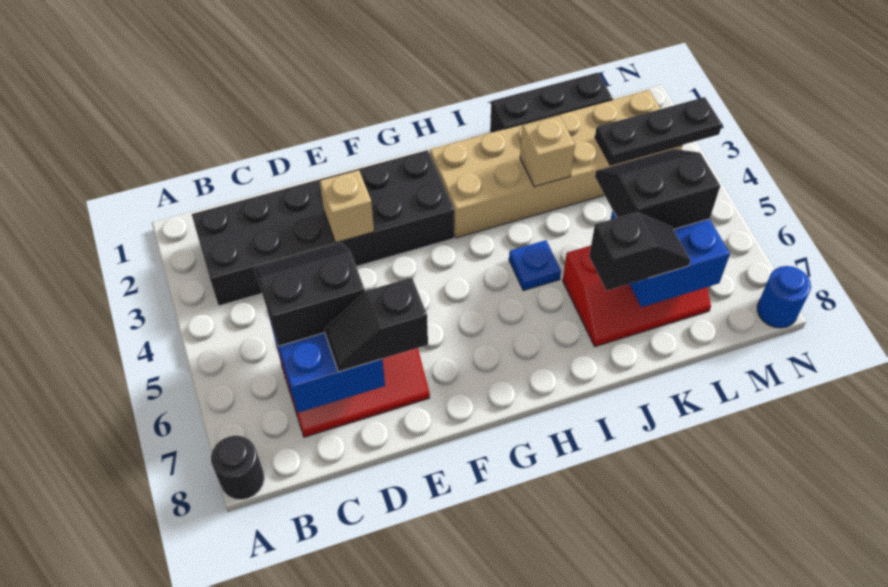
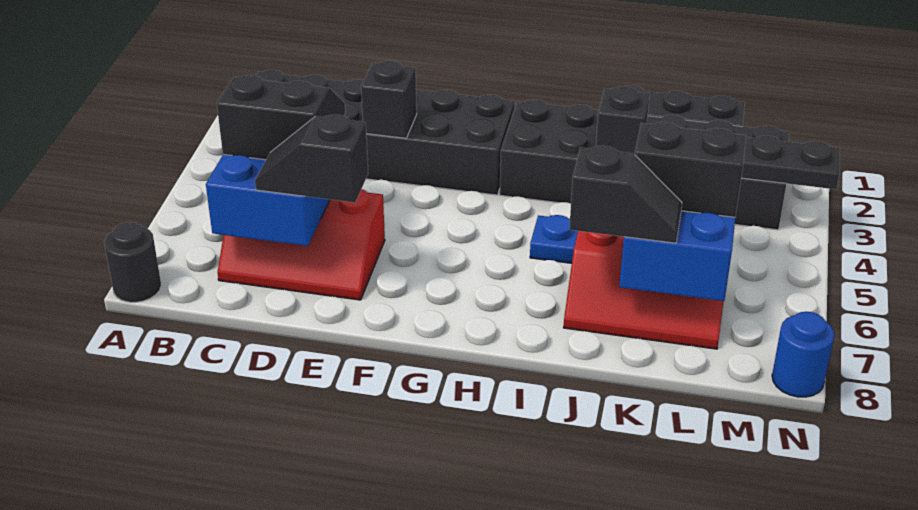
tan 1x1 brick [320,170,374,243] -> black 1x1 brick [361,61,417,138]
tan 2x6 brick [430,90,682,238] -> black 2x6 brick [500,99,790,230]
tan 1x1 brick [520,116,575,187] -> black 1x1 brick [596,87,650,155]

